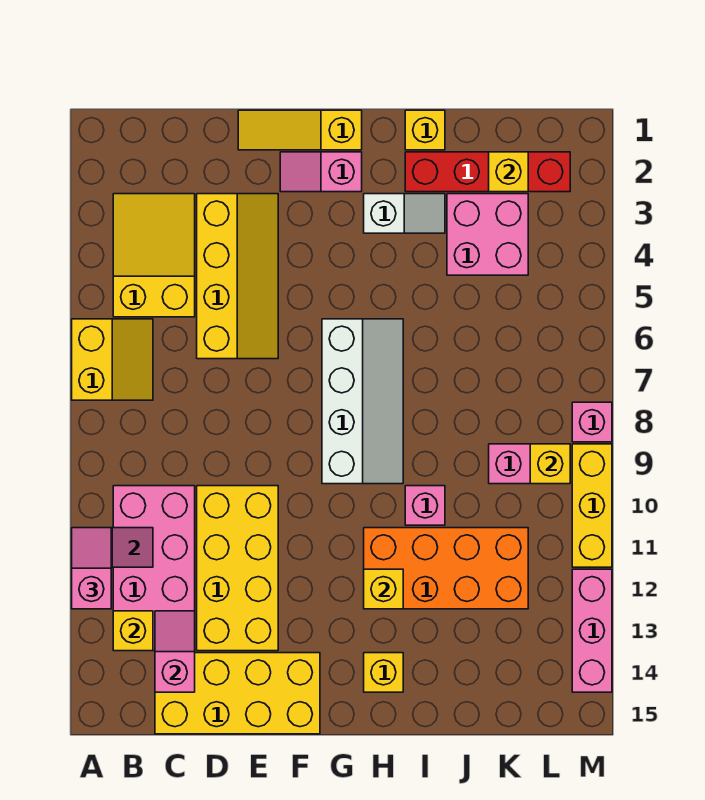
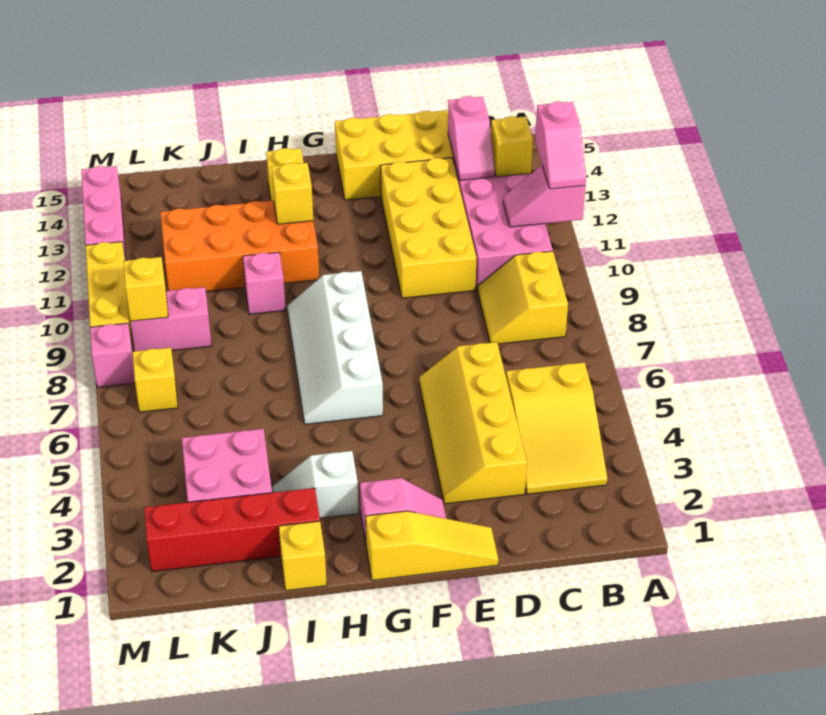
yellow 2x2 slope [72,319,153,400] -> yellow 2x2 slope moved to [478,251,568,344]
yellow 1x1 brick [489,152,528,192] -> yellow 1x1 brick moved to [133,348,178,412]

